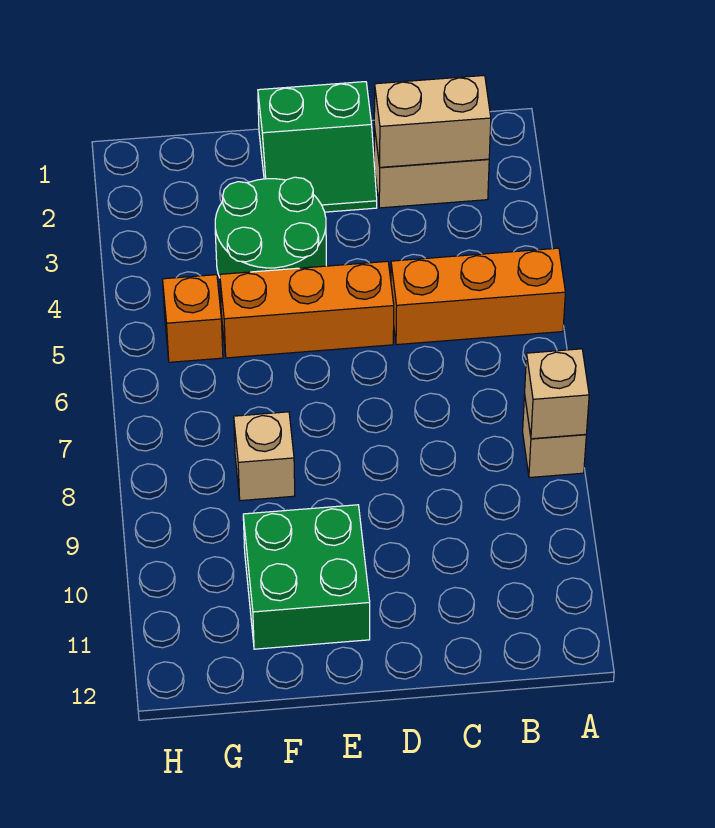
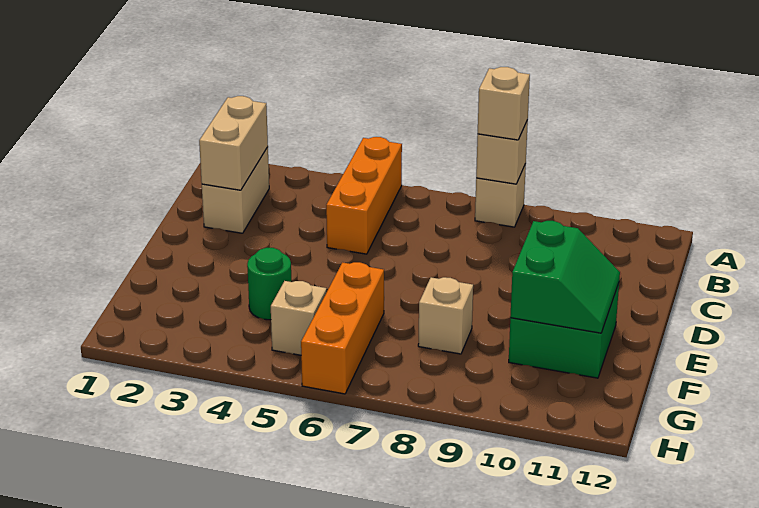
none -> tan 1x1 brick [478,67,530,140]
green 2x2 slope [258,82,377,212] -> green 2x2 slope moved to [510,221,620,333]
orange 1x3 brick [220,261,394,358] -> orange 1x3 brick moved to [301,262,384,394]
green 2x2 round brick [215,177,326,277] -> green 1x1 round brick [247,248,291,320]
orange 1x1 brick [163,275,223,362] -> tan 1x1 brick [271,281,327,355]

